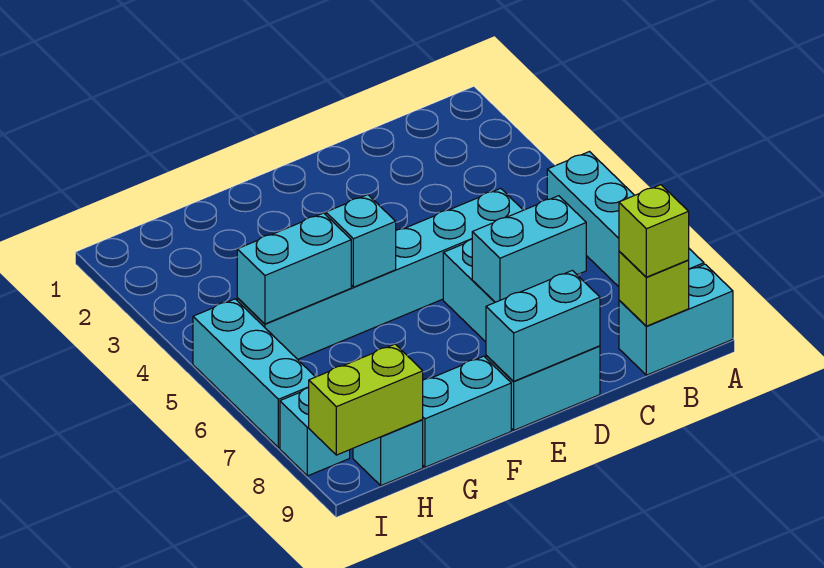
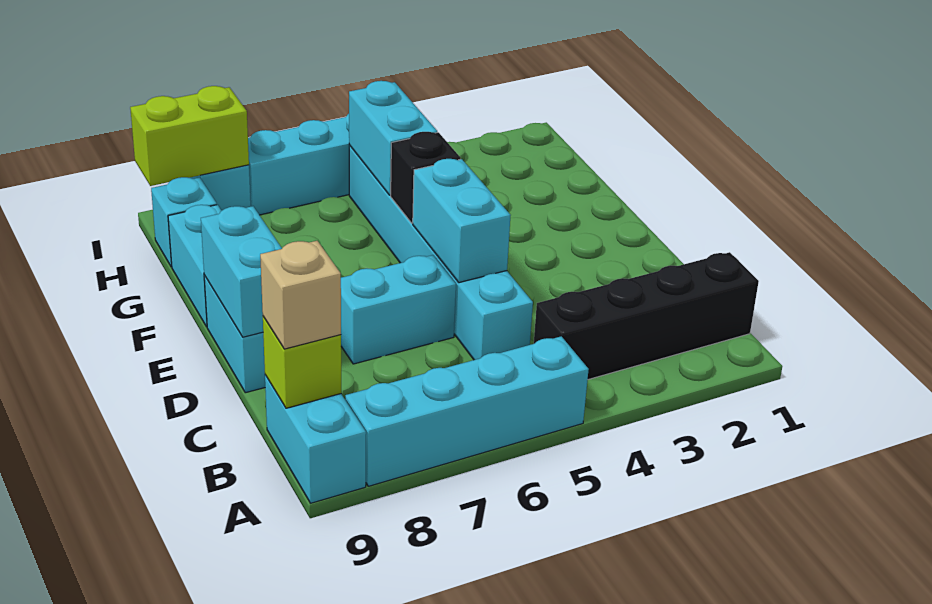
none -> black 1x4 brick [534,252,759,380]
lime 1x1 brick [619,185,689,277] -> tan 1x1 brick [260,241,341,349]
cyan 1x2 brick [472,196,586,302] -> cyan 1x2 brick moved to [413,159,511,283]
cyan 1x1 brick [326,195,396,287] -> black 1x1 brick [391,132,461,223]
lime 1x2 brick [309,344,423,455] -> lime 1x2 brick turned to [130,86,249,186]

